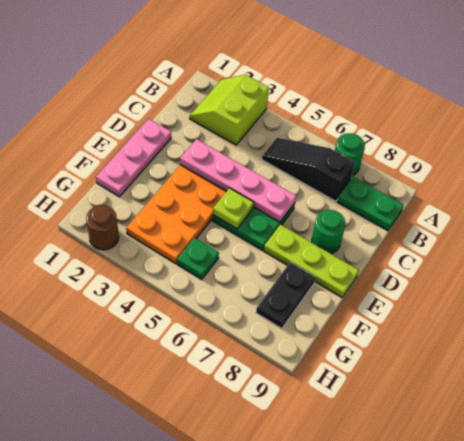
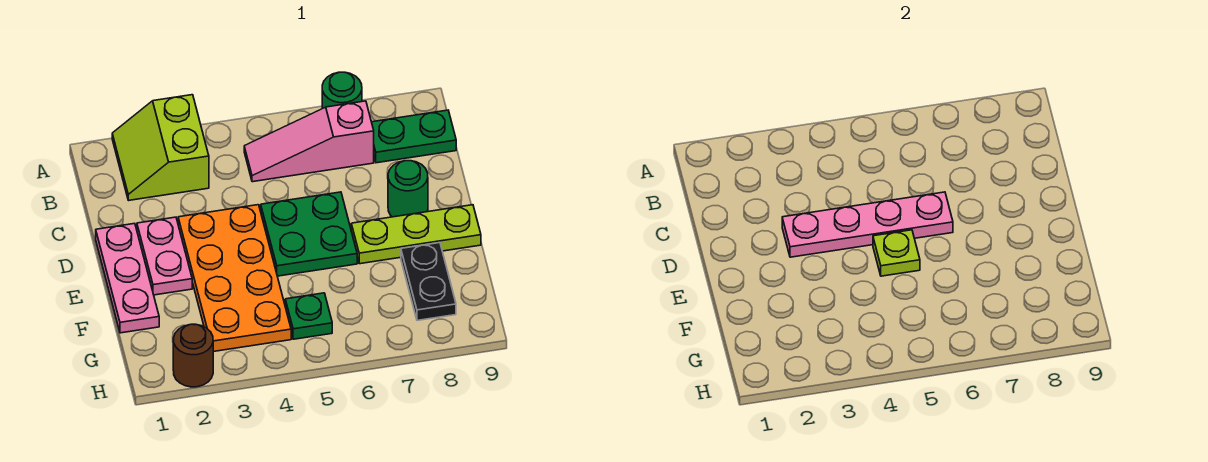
black 1x3 slope [262,138,355,201] -> pink 1x3 slope [244,101,374,182]
none -> pink 1x2 plate [137,217,192,295]

